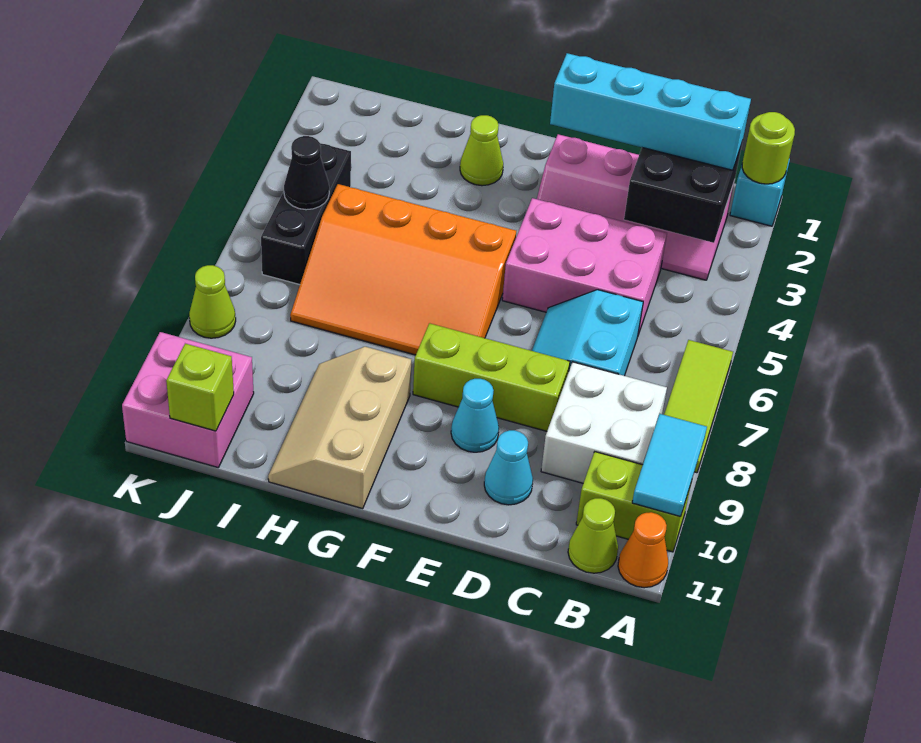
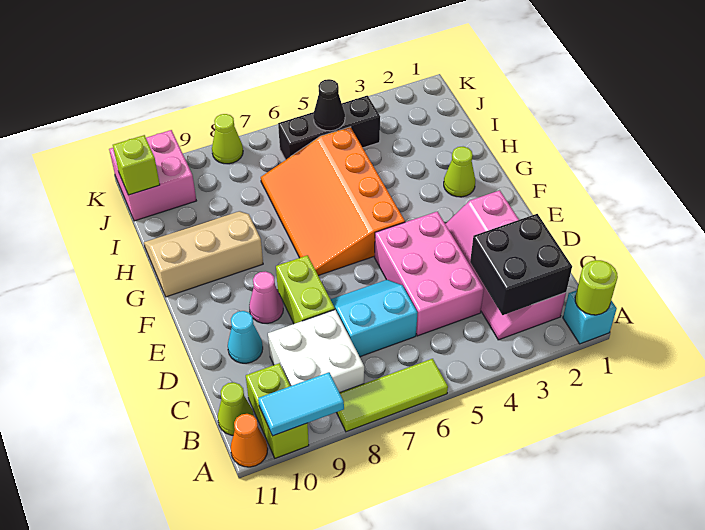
cyan 1x4 brick [550,53,751,170] -> none
lime 1x3 brick [413,323,570,431] -> lime 1x2 brick [276,255,335,324]
cyan 1x1 cone [451,379,499,452] -> pink 1x1 cone [249,271,283,323]

